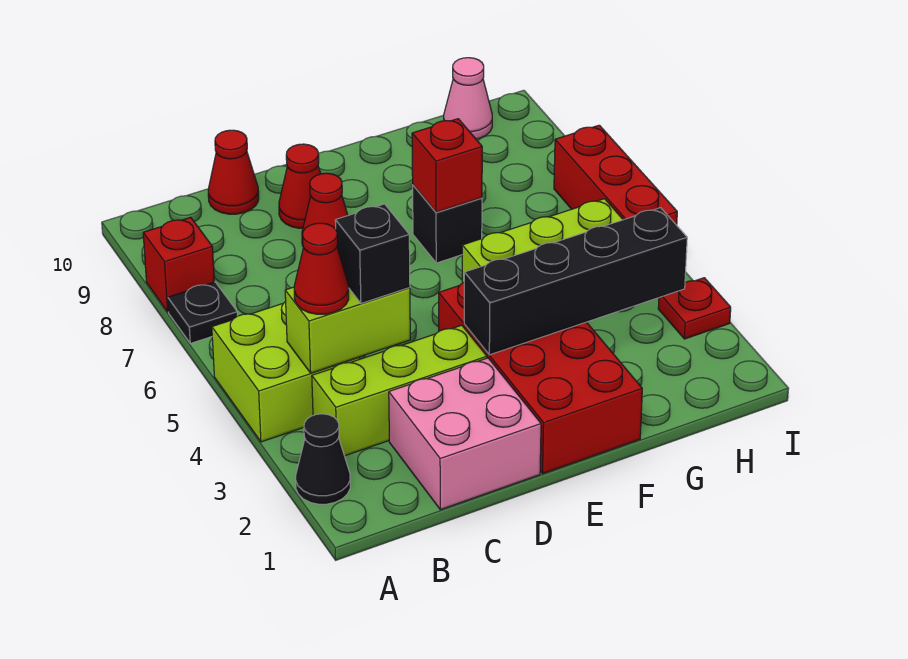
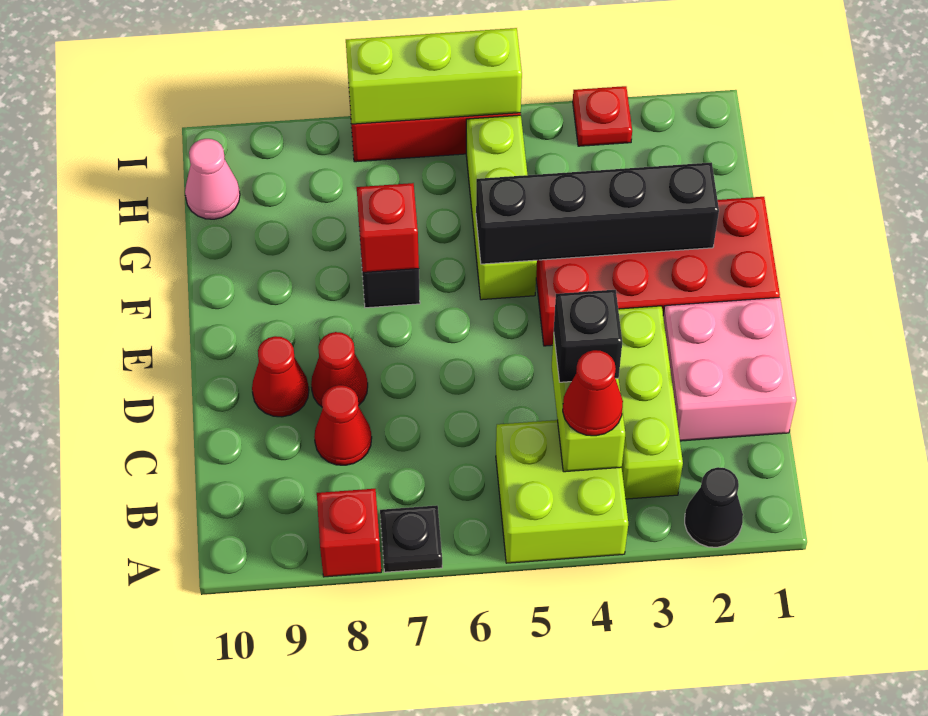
red 1x1 cone [208,130,259,214] -> red 1x1 cone moved to [314,385,372,465]
black 1x4 brick [464,208,687,355] -> black 1x4 brick turned to [476,163,719,264]
none -> lime 1x3 brick [346,28,522,124]

